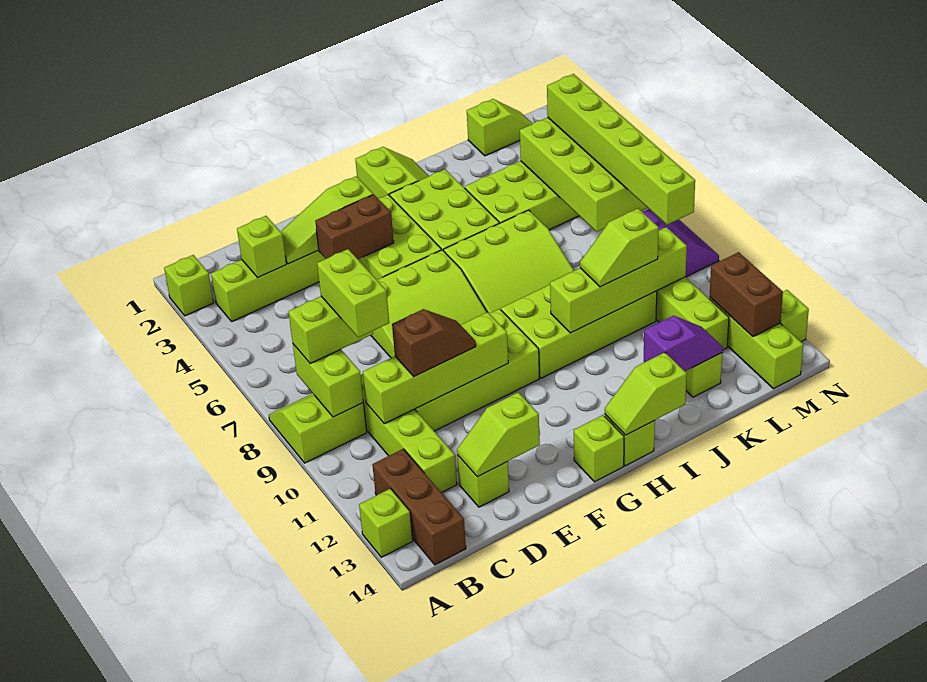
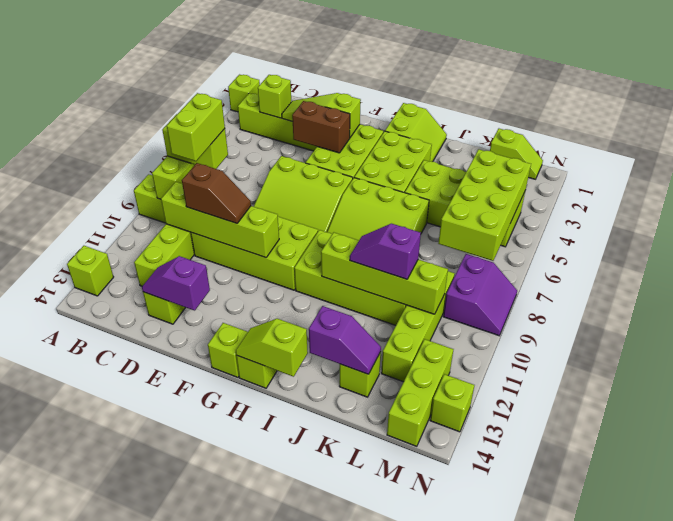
brown 1x3 brick [372,449,466,565] -> none
lime 1x2 slope [457,392,540,477] -> purple 1x2 slope [142,256,210,310]
lime 1x2 slope [580,208,659,287] -> purple 1x2 slope [350,224,421,279]
lime 1x6 brick [547,74,695,225] -> none
brown 1x2 brick [710,252,783,337] -> none

